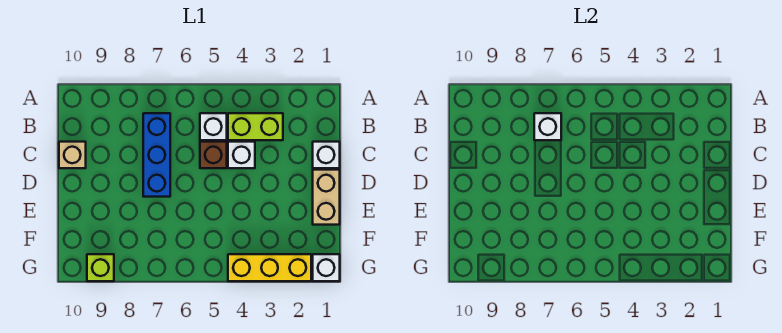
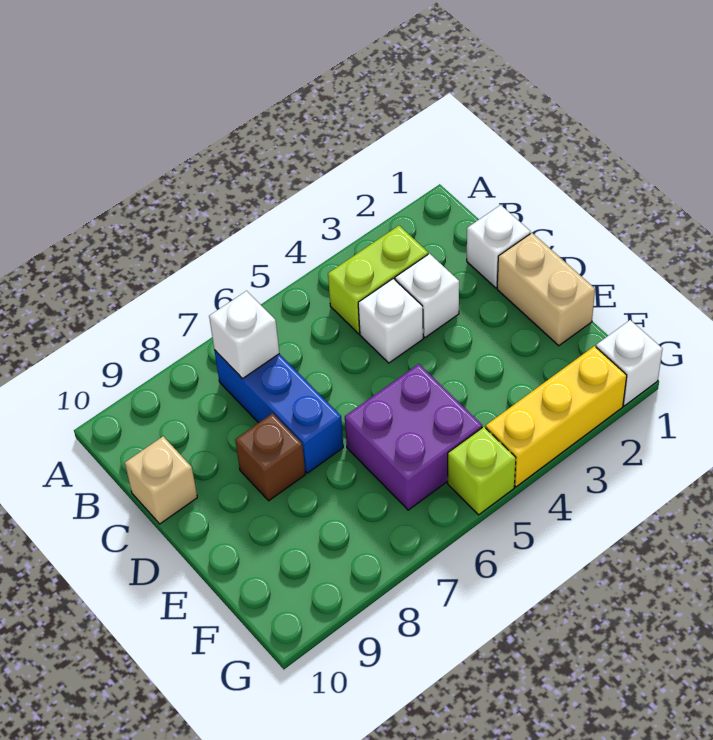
white 1x1 brick [200,113,227,140] -> white 1x1 brick moved to [395,254,459,338]
brown 1x1 brick [200,142,227,168] -> brown 1x1 brick moved to [235,413,305,501]
none -> purple 2x2 brick [345,364,482,510]
lime 1x1 brick [87,254,114,281] -> lime 1x1 brick moved to [448,427,516,515]

